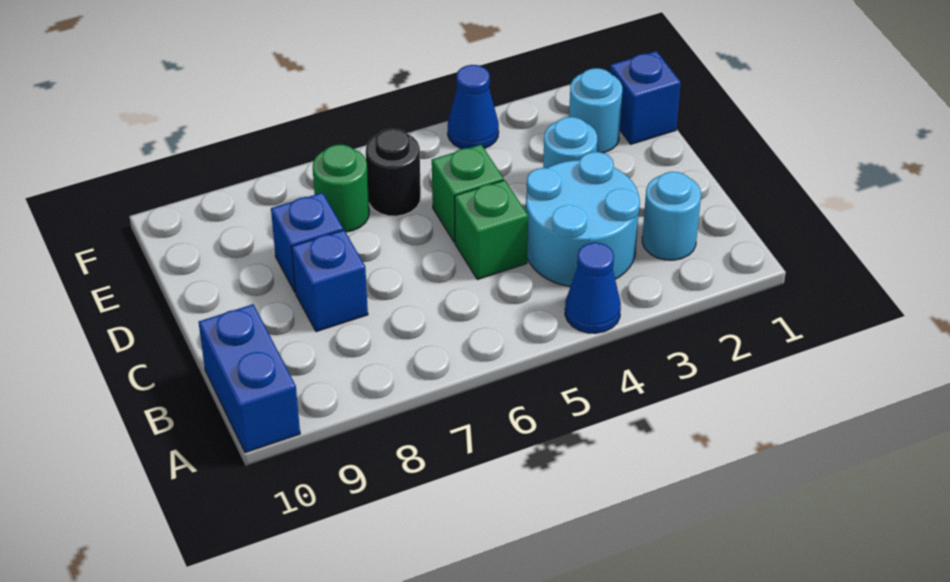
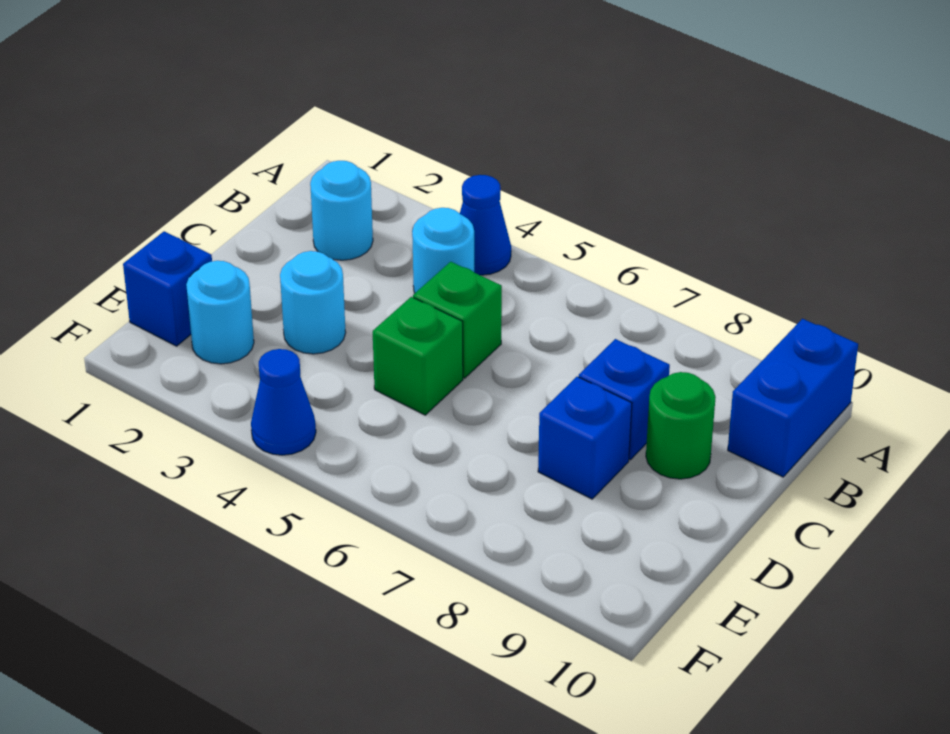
cyan 2x2 round brick [526,152,640,287] -> cyan 1x1 round brick [412,208,474,293]
black 1x1 round brick [366,129,421,216] -> none
green 1x1 round brick [313,145,369,232] -> green 1x1 round brick moved to [646,372,716,479]

